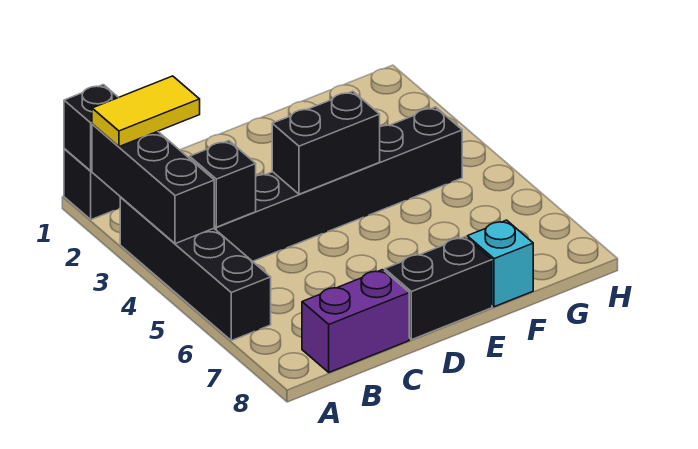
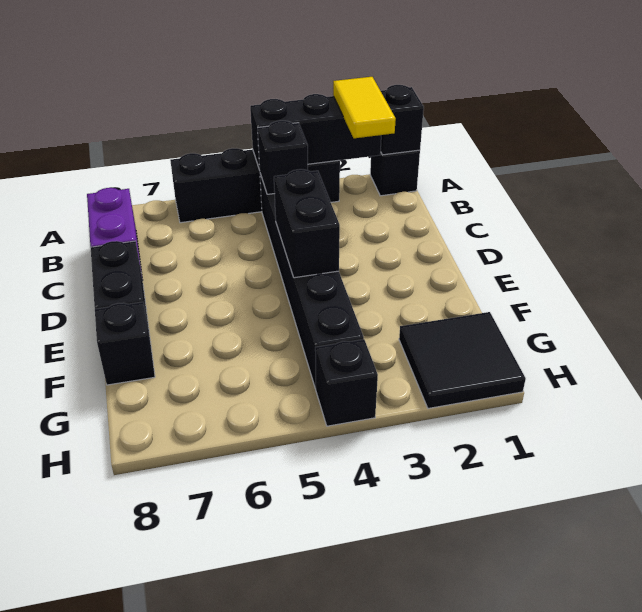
cyan 1x1 brick [467,220,533,307] -> black 1x1 brick [95,302,155,385]
none -> black 2x2 tile [399,312,526,409]
none -> black 1x1 brick [315,339,378,426]

